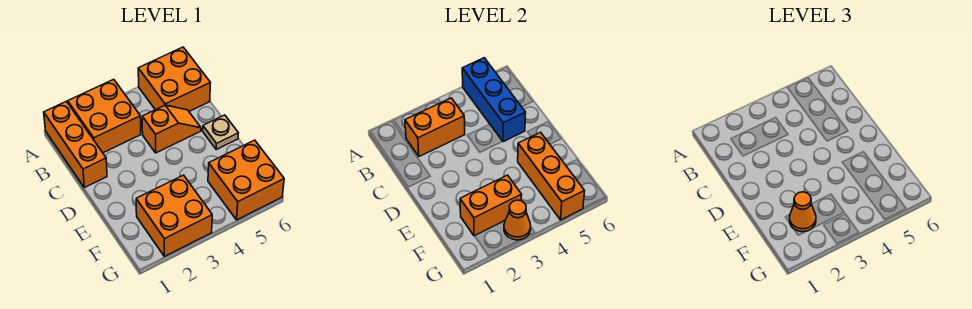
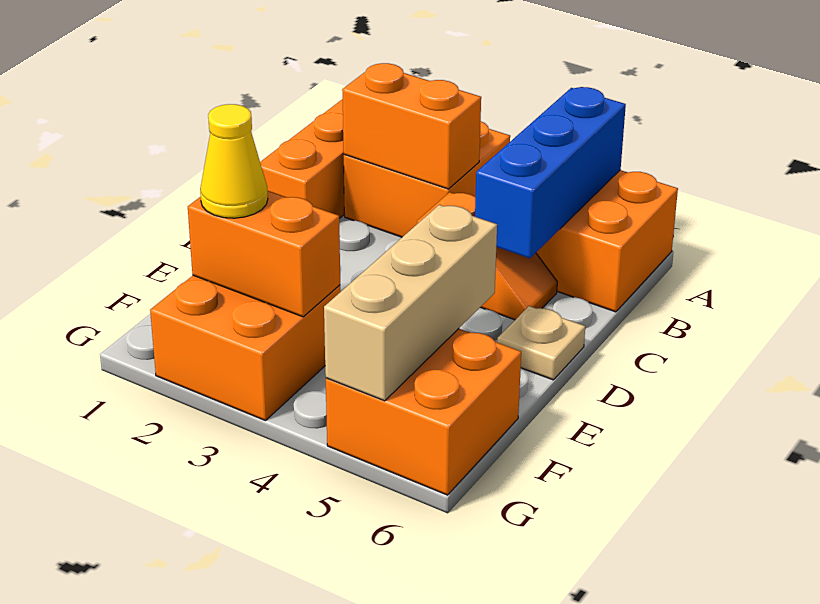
orange 1x3 brick [518,132,584,220] -> tan 1x3 brick [324,205,497,401]
orange 1x1 cone [790,192,816,232] -> yellow 1x1 cone [200,104,268,218]
orange 1x1 cone [504,200,531,240] -> none

